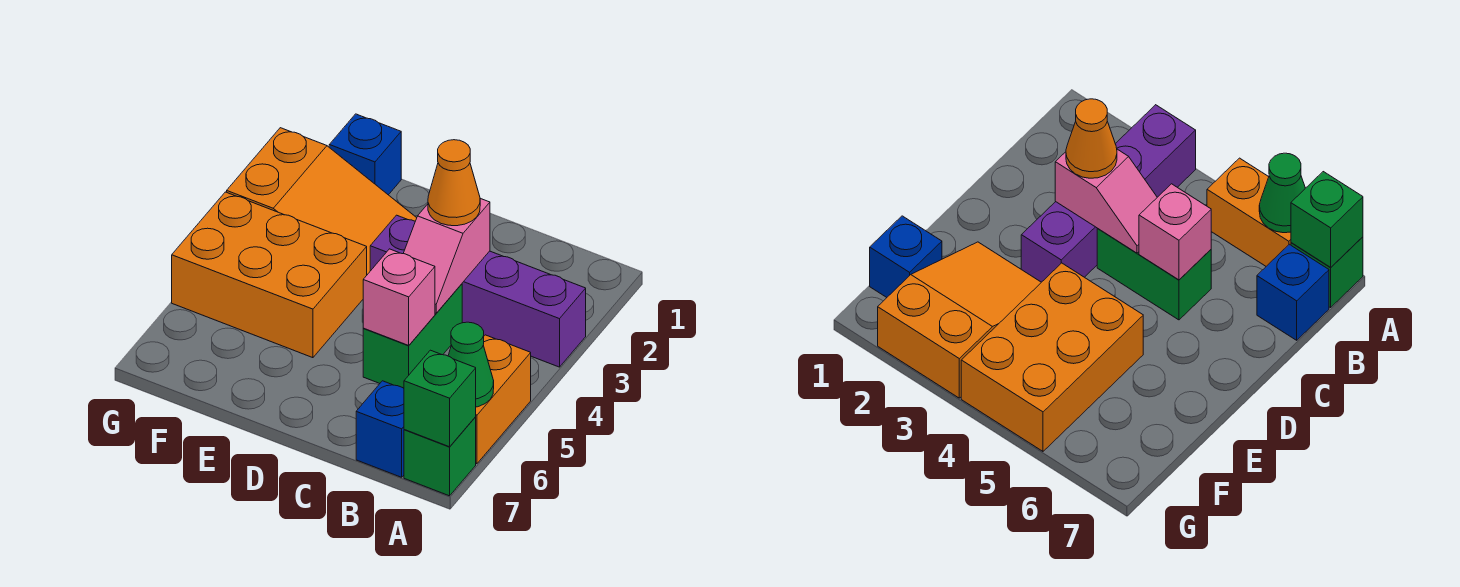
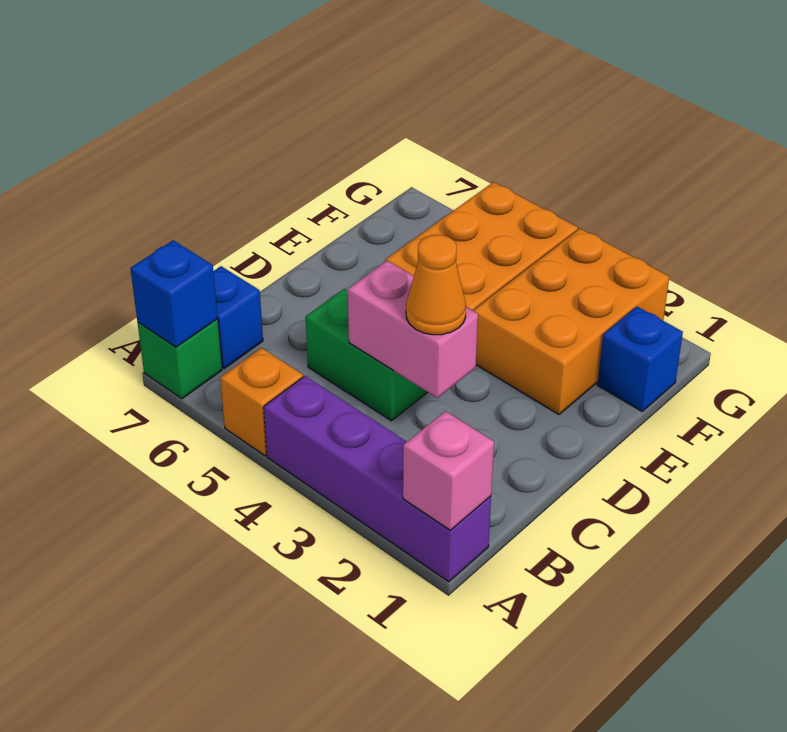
purple 1x4 brick [370,215,586,367] -> purple 1x4 brick turned to [264,376,491,582]
orange 1x2 brick [476,335,531,464] -> orange 1x1 brick [220,348,303,456]
green 1x1 cone [448,322,494,407] -> none
green 1x1 brick [404,350,476,447] -> blue 1x1 brick [130,240,218,347]
pink 1x2 slope [403,198,490,313] -> pink 1x2 brick [348,261,478,398]
pink 1x1 brick [363,249,435,345] -> pink 1x1 brick moved to [403,411,494,530]
orange 2x3 slope [227,128,417,275] -> orange 2x3 brick [473,229,669,415]

